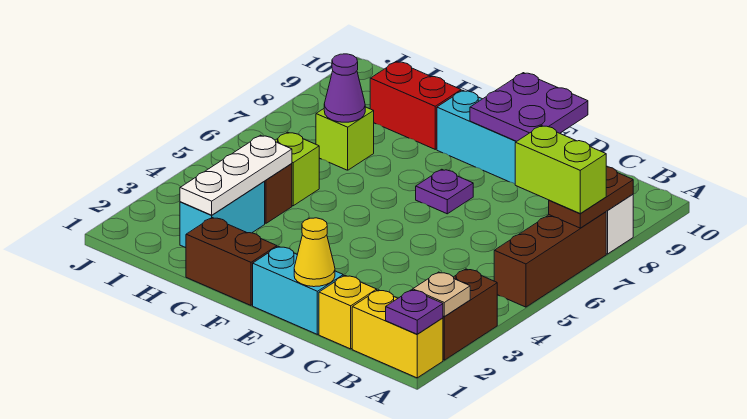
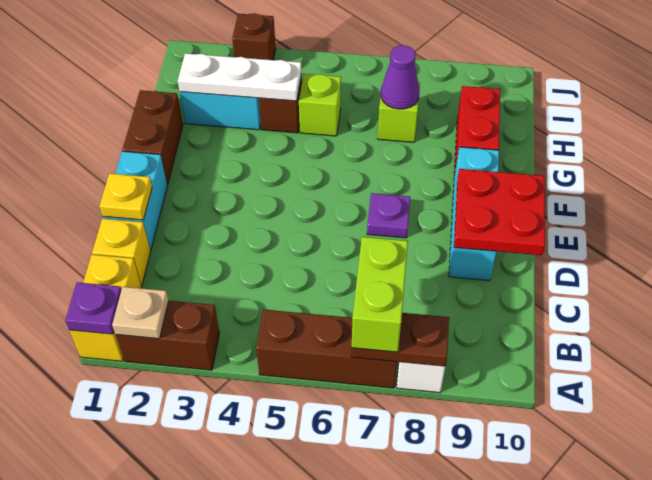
yellow 1x1 cone [294,218,335,287] -> yellow 1x1 plate [100,173,152,220]
purple 2x2 plate [470,73,588,141] -> red 2x2 plate [454,169,545,255]
none -> brown 1x1 brick [232,13,276,60]

